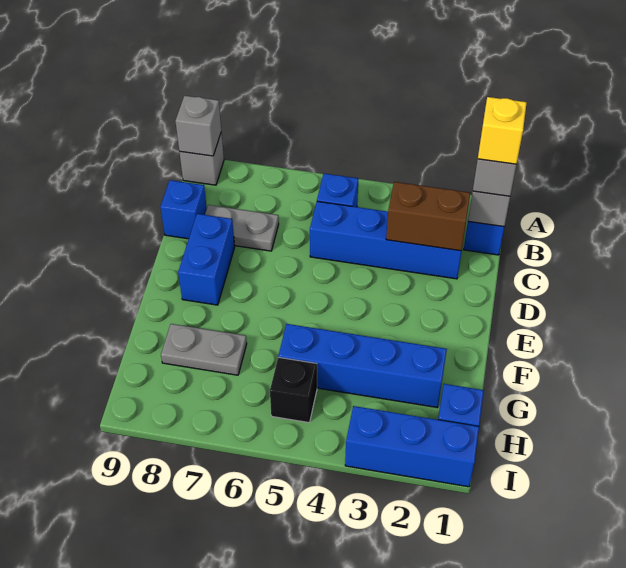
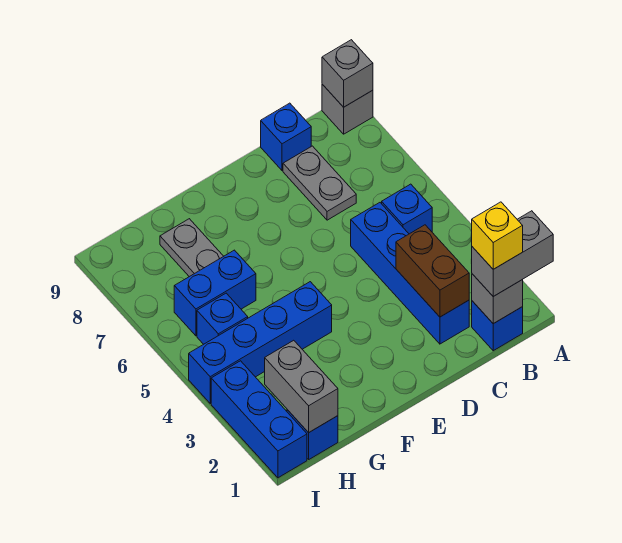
blue 1x2 brick [178,214,235,305] -> blue 1x2 brick moved to [174,250,256,336]
blue 1x4 brick [278,324,447,408] -> blue 1x4 brick turned to [189,282,332,403]
none -> grey 1x2 brick [265,340,338,433]
black 1x1 brick [270,357,317,423] -> blue 1x1 brick [197,293,248,344]

